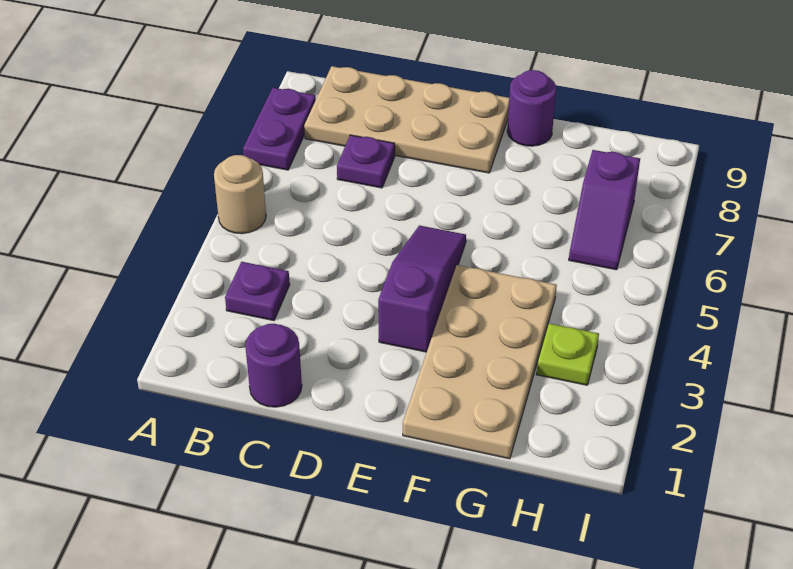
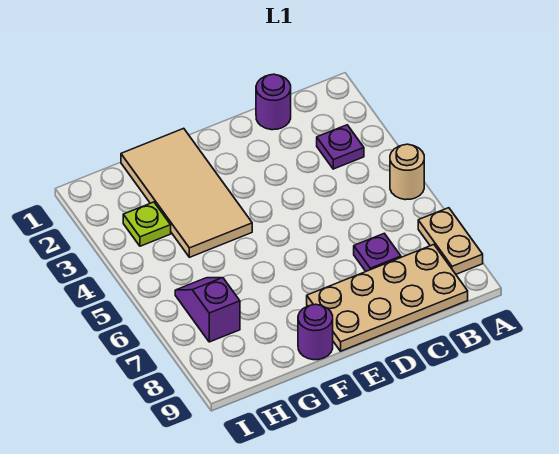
purple 1x2 plate [243,88,316,170] -> tan 1x2 plate [418,208,483,274]
purple 1x3 slope [378,225,466,352] -> none
tan 2x4 plate [403,265,557,459] -> tan 2x4 tile [121,128,252,257]

